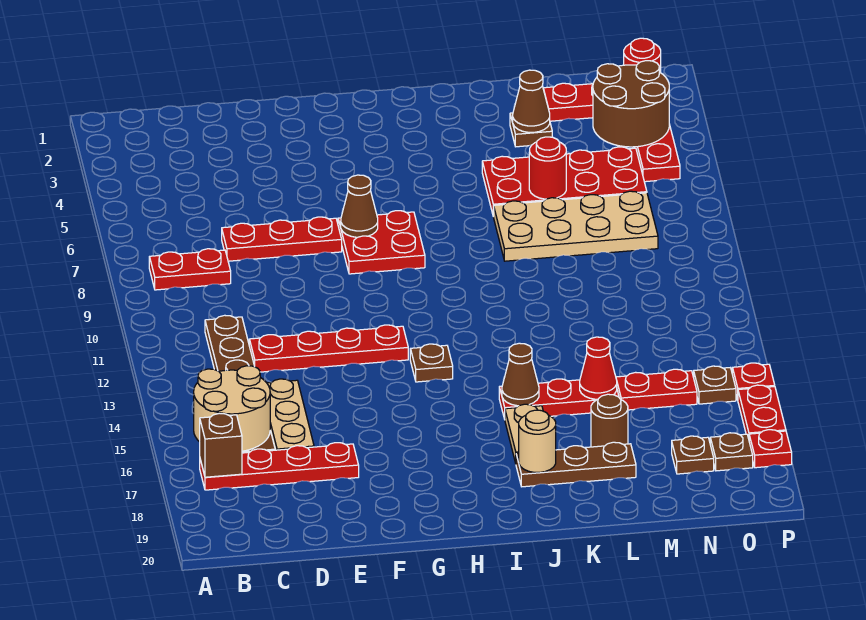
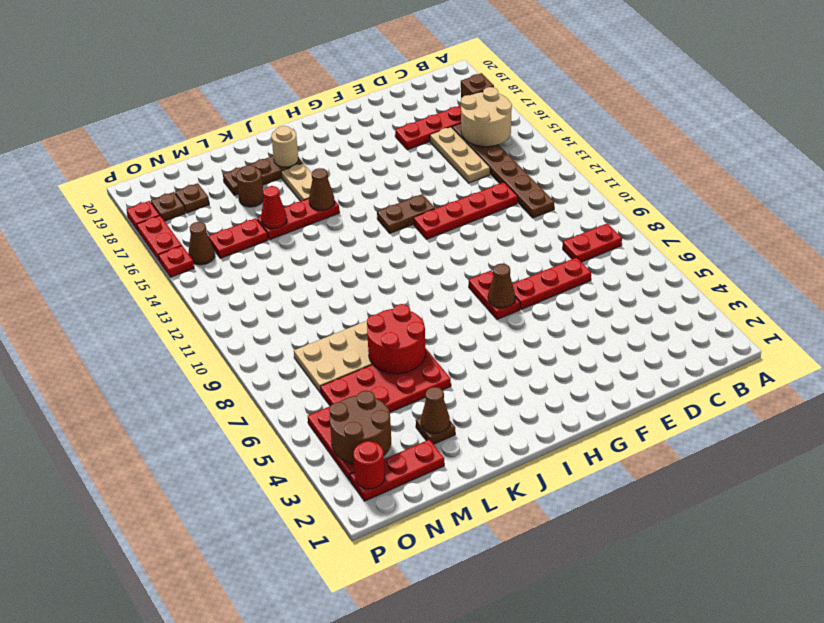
red 2x2 plate [338,211,425,274] -> red 1x2 plate [469,270,520,319]
brown 1x1 plate [410,344,453,382] -> brown 1x2 plate [377,194,435,233]
red 1x1 round brick [529,137,566,199] -> red 2x2 round brick [367,304,425,374]
brown 1x1 plate [694,366,736,404] -> brown 1x1 cone [188,222,215,265]

